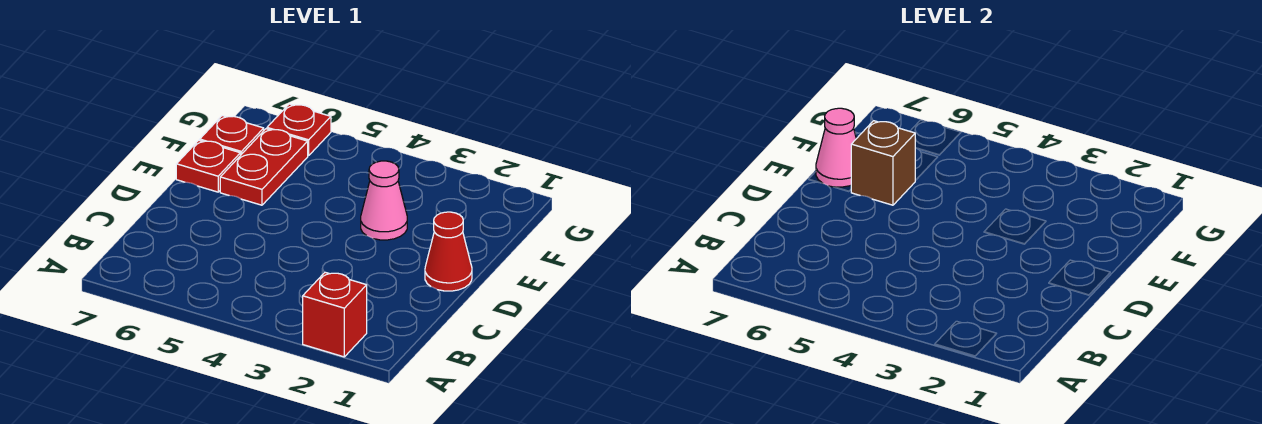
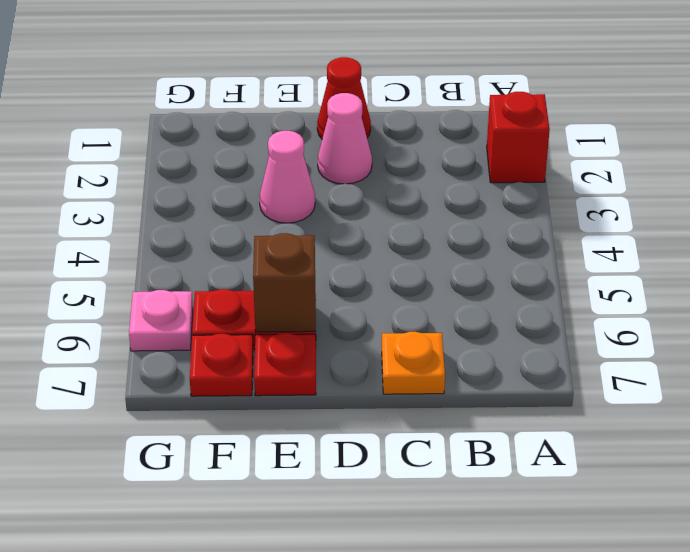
none -> orange 1x1 plate [382,332,445,394]
pink 1x1 cone [816,108,856,187] -> pink 1x1 cone moved to [318,93,372,184]
red 1x1 plate [267,104,331,156] -> pink 1x1 plate [129,290,193,351]

